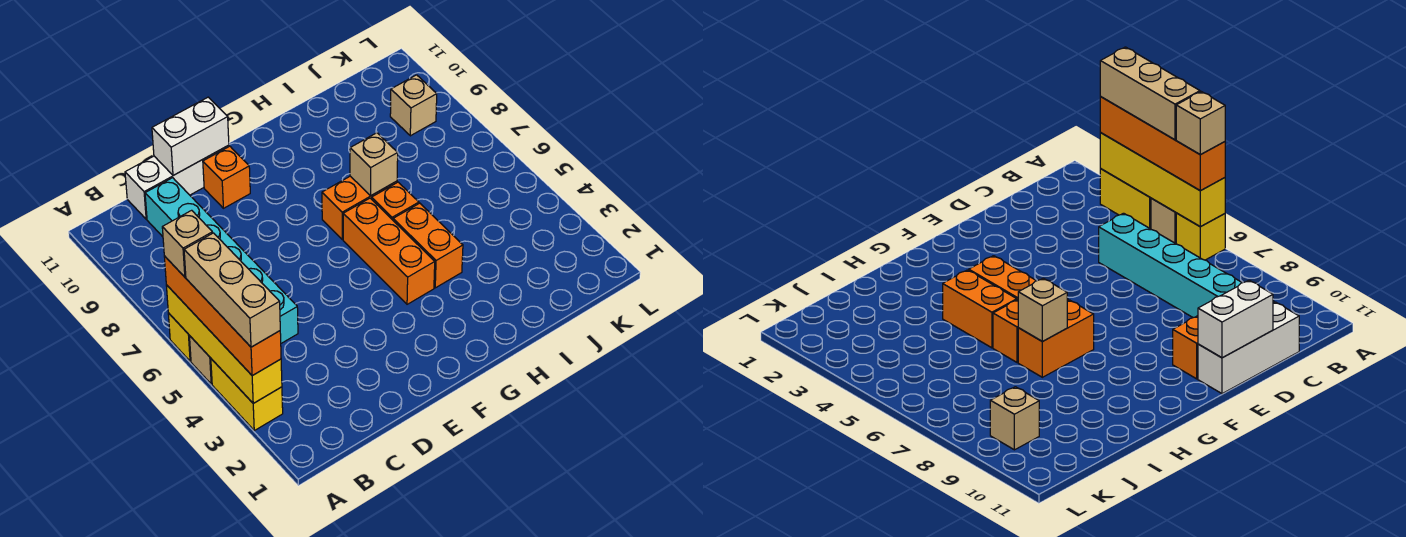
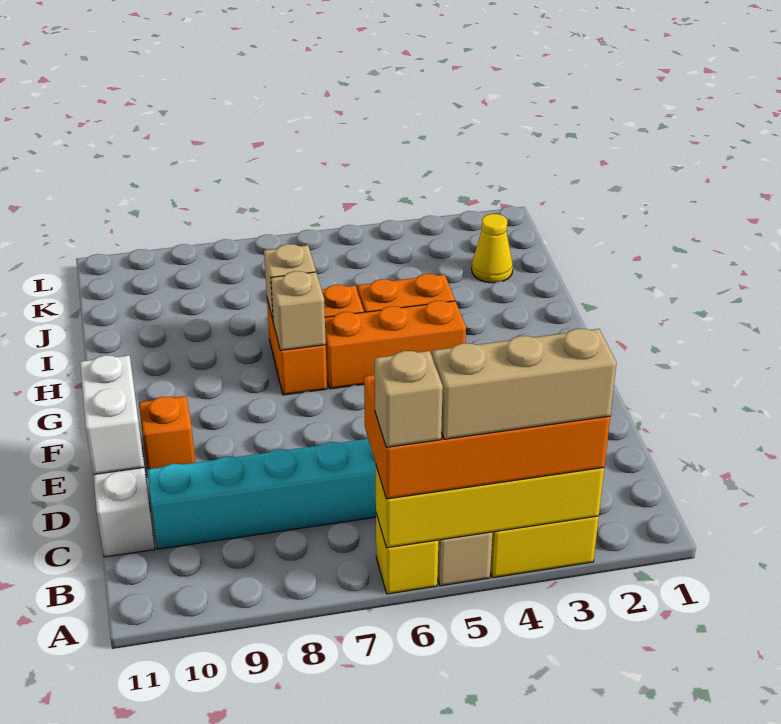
orange 1x4 brick [164,256,281,376] -> orange 2x4 brick [364,375,610,499]
none -> yellow 1x1 cone [472,214,513,283]
tan 1x1 brick [390,75,437,136] -> tan 1x1 brick moved to [271,271,326,351]

